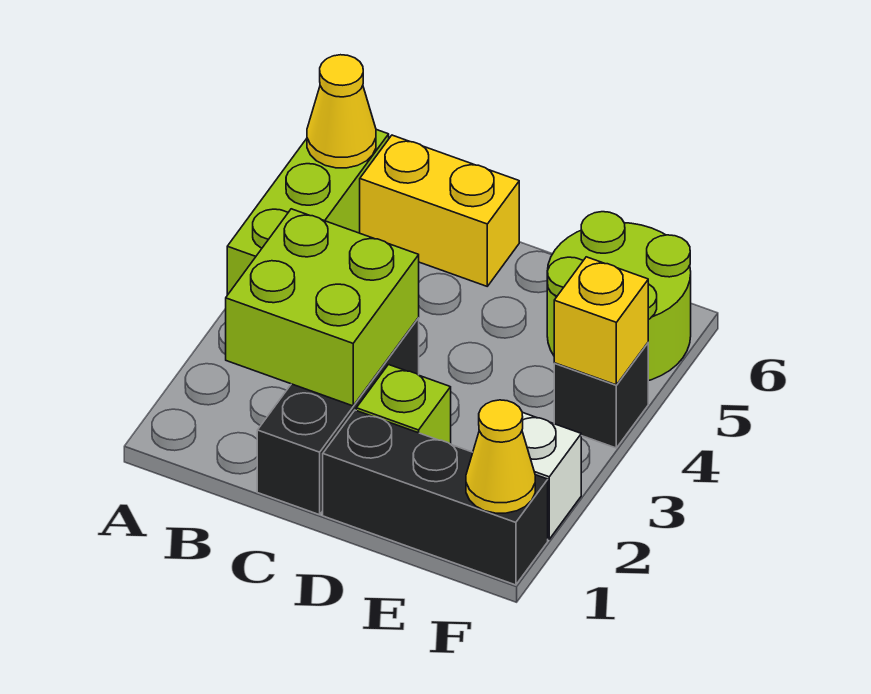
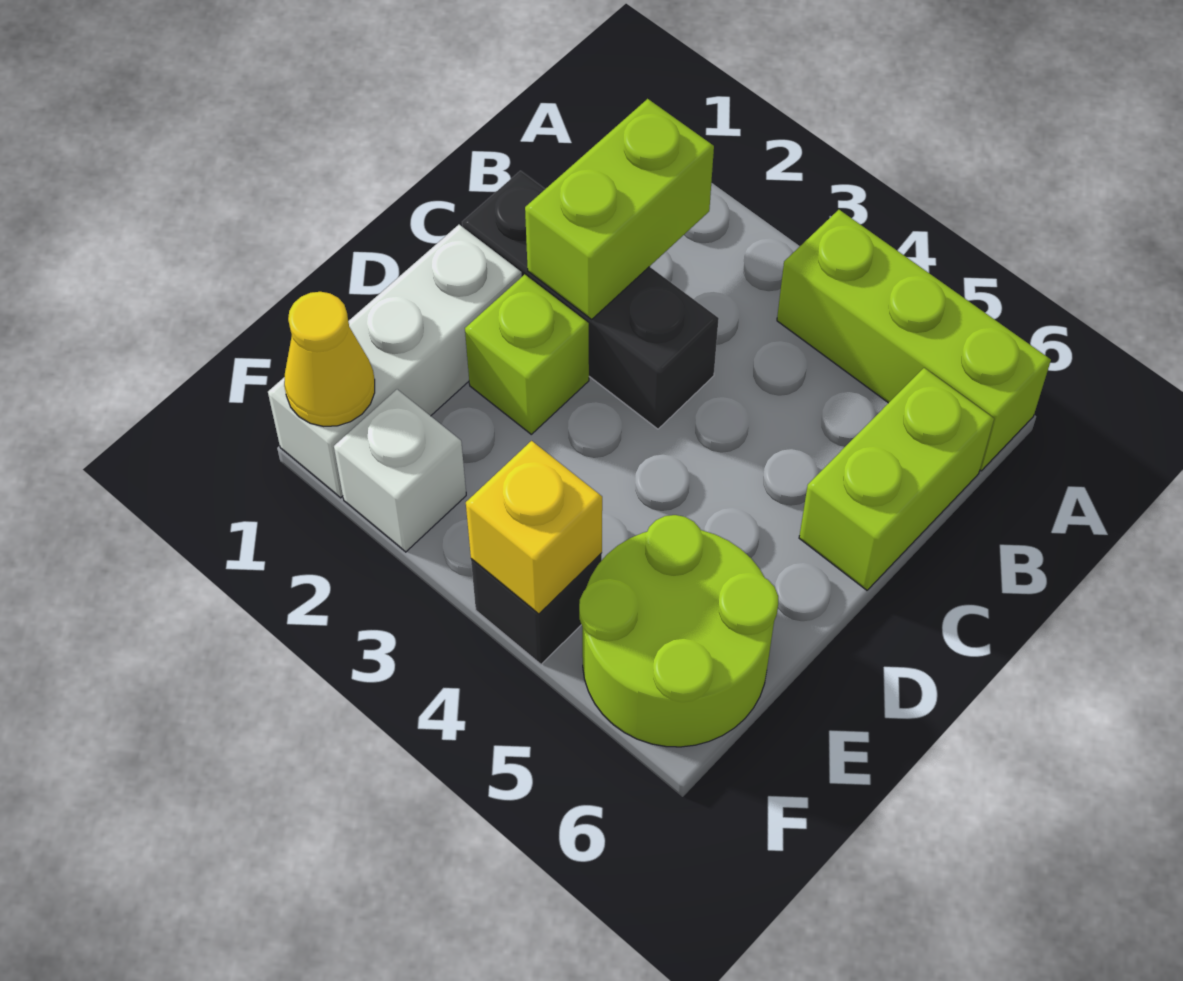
yellow 1x1 cone [307,55,376,168] -> none
lime 2x2 brick [226,209,419,406] -> lime 1x2 brick [525,99,714,319]
yellow 1x2 brick [360,135,519,286] -> lime 1x2 brick [799,368,994,590]
black 1x3 brick [323,410,548,585] -> white 1x3 brick [268,225,522,498]

